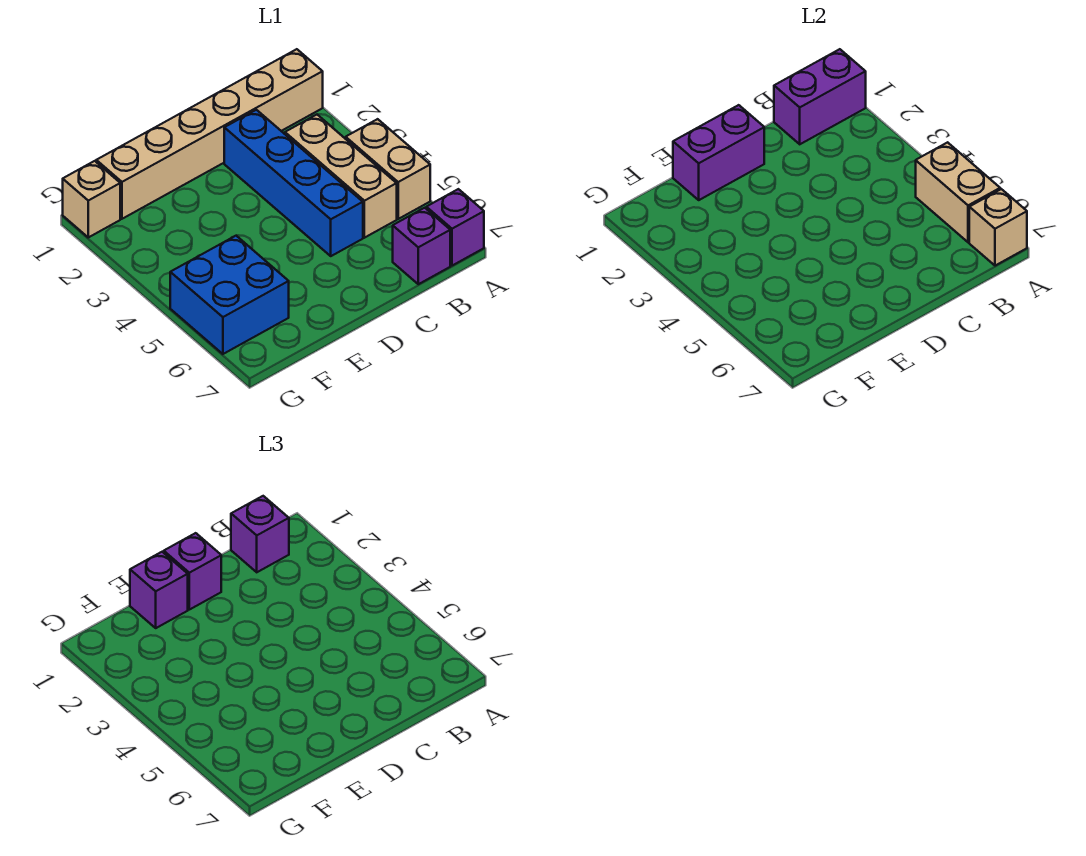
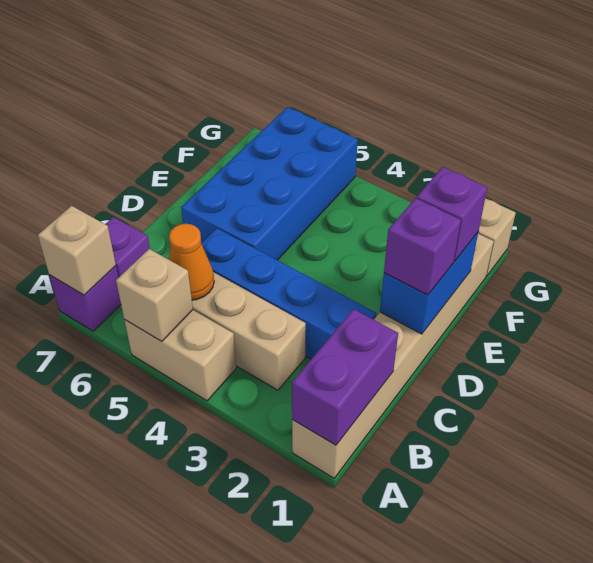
tan 1x2 brick [916,142,1000,242] -> tan 1x1 brick [116,249,193,341]
purple 1x1 brick [231,496,289,572] -> none
none -> orange 1x1 cone [169,224,214,300]
purple 1x2 brick [673,105,764,200] -> blue 1x2 brick [380,231,479,334]
blue 2x2 brick [170,236,289,354] -> blue 2x4 brick [181,107,358,260]

